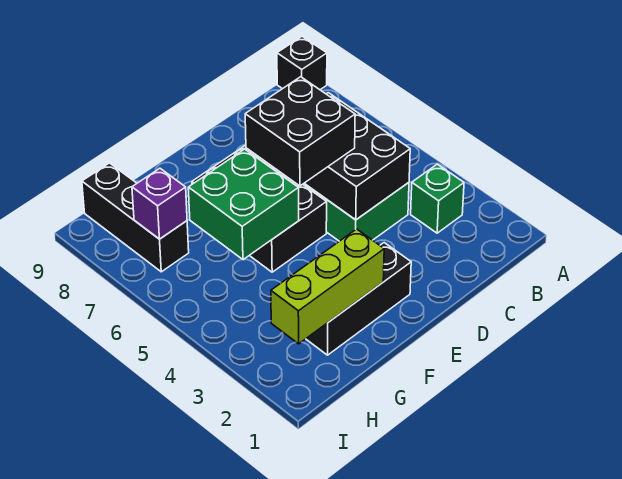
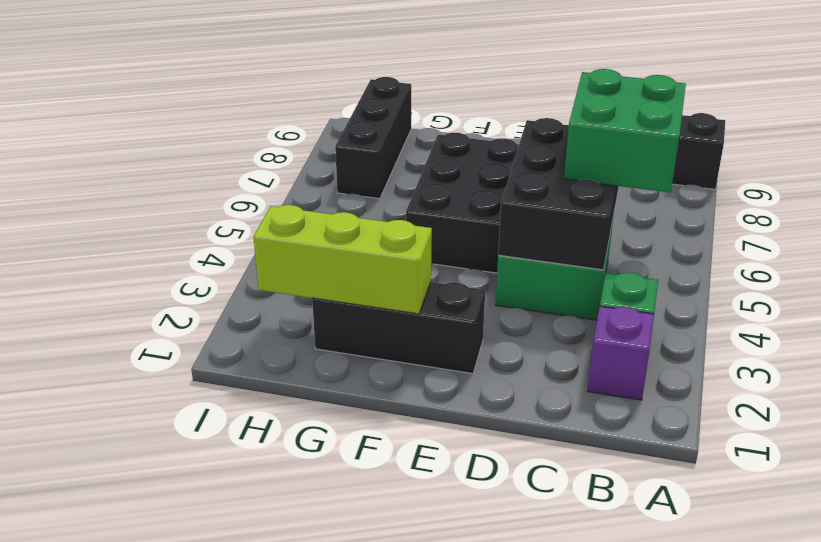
black 2x2 brick [245,77,355,186] -> none
green 2x2 brick [188,149,299,260] -> green 2x2 brick moved to [564,69,686,193]
purple 1x1 brick [132,168,187,239] -> purple 1x1 brick moved to [588,306,654,400]

